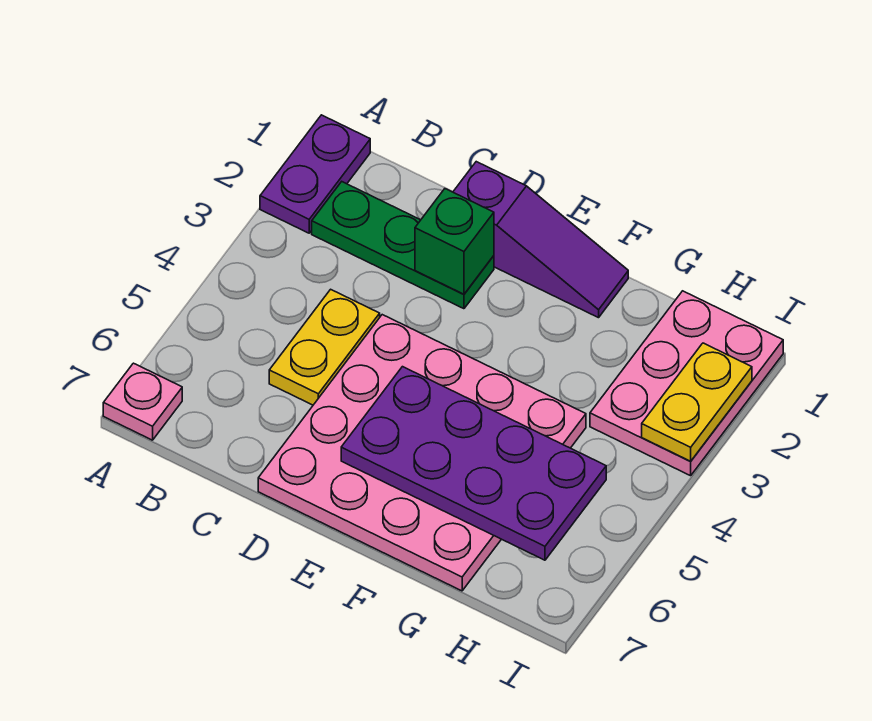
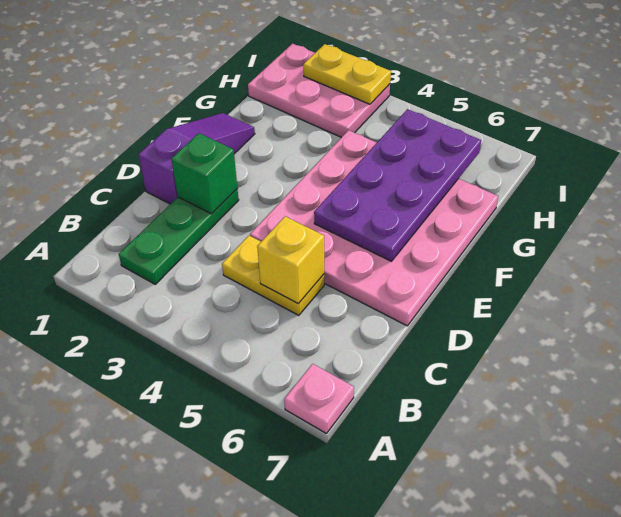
purple 1x2 plate [260,115,370,233] -> none
none -> yellow 1x1 brick [257,216,324,304]

